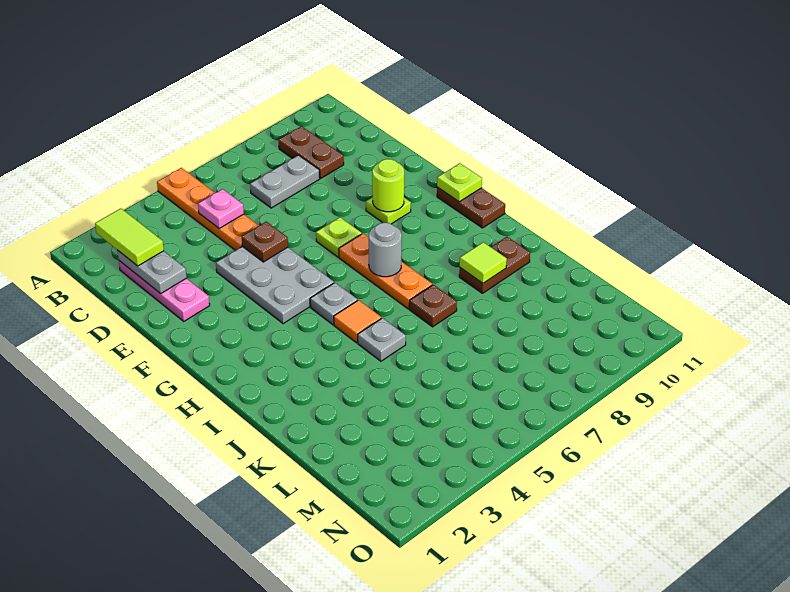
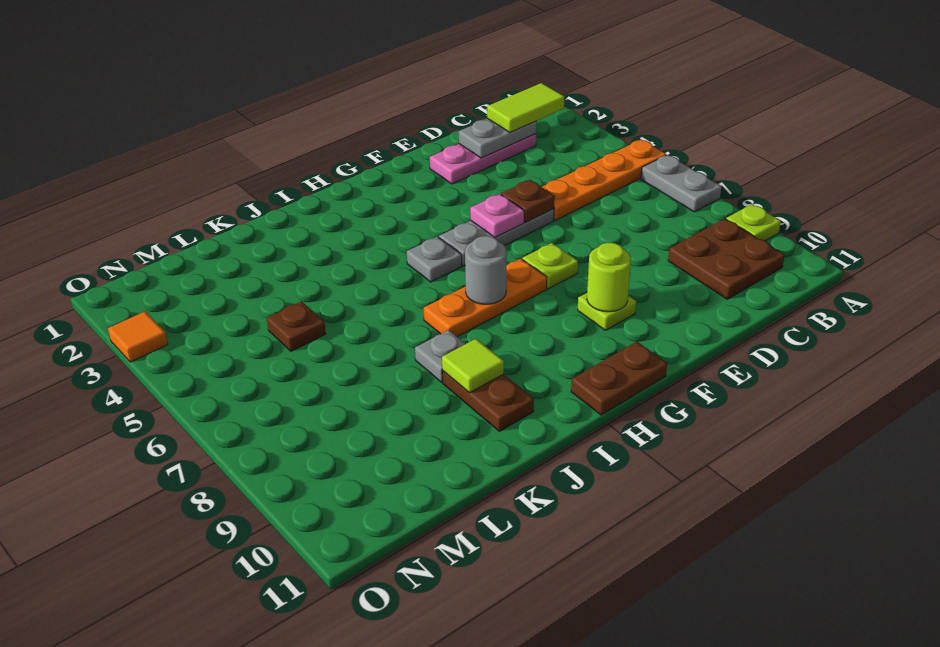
brown 1x2 plate [279,126,344,178] -> brown 2x2 plate [668,219,785,299]
pink 1x1 plate [198,189,244,228] -> pink 1x1 plate moved to [470,194,524,237]
grey 1x2 plate [250,155,320,208] -> grey 1x2 plate moved to [641,155,721,212]
grey 2x3 plate [216,246,334,324] -> grey 1x3 plate [439,209,554,266]
lime 1x1 plate [437,163,482,202] -> lime 1x1 plate moved to [726,204,781,241]
orange 1x1 tile [334,300,381,343] -> orange 1x1 tile moved to [108,312,168,362]
grey 1x1 plate [358,318,406,361] -> grey 1x1 plate moved to [415,330,465,382]
brown 1x1 plate [409,285,457,327] -> brown 1x1 plate moved to [267,301,326,351]

